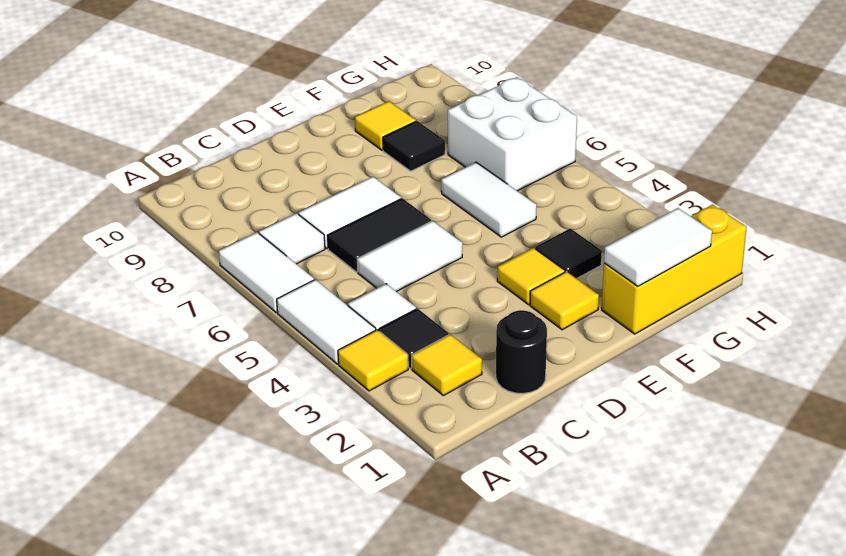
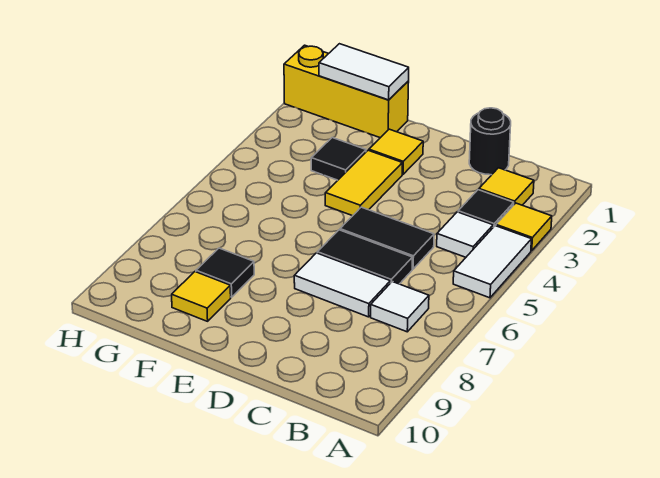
white 1x2 tile [219,232,314,313] -> none
white 1x2 tile [357,221,462,292] -> black 1x2 tile [340,207,434,269]
yellow 1x1 tile [497,248,565,305] -> yellow 1x2 tile [325,150,402,216]
white 1x2 tile [441,162,536,237] -> none
white 2x2 brick [448,77,577,191] -> none

